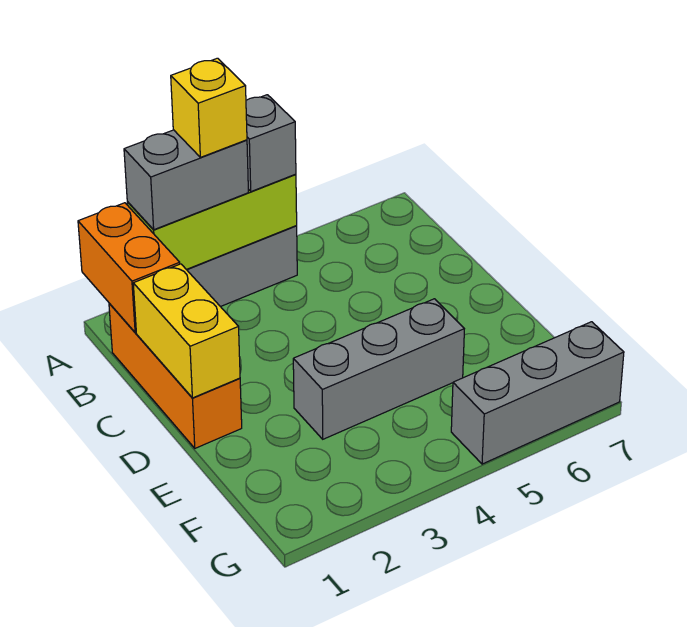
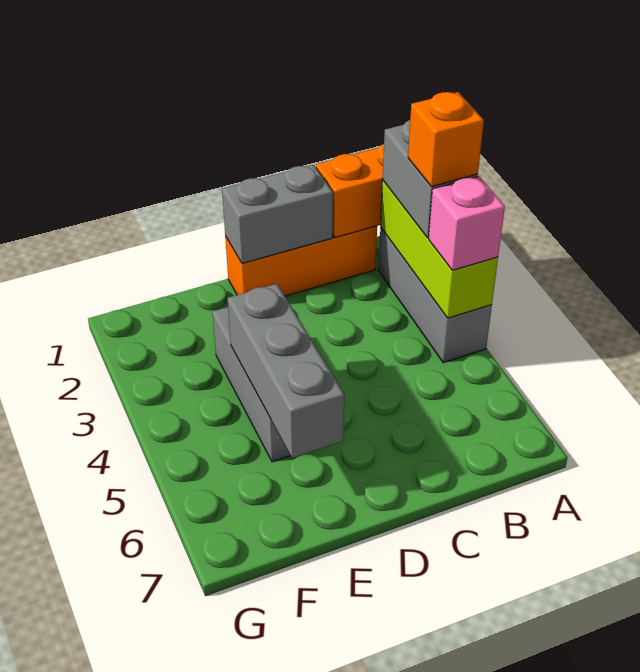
yellow 1x1 brick [171,58,247,157] -> orange 1x1 brick [408,92,484,187]
grey 1x1 brick [246,95,296,192] -> pink 1x1 brick [429,176,505,270]
yellow 1x2 brick [133,264,240,398] -> grey 1x2 brick [222,165,333,264]
grey 1x3 brick [451,322,624,464] -> grey 1x3 brick moved to [228,284,344,458]

